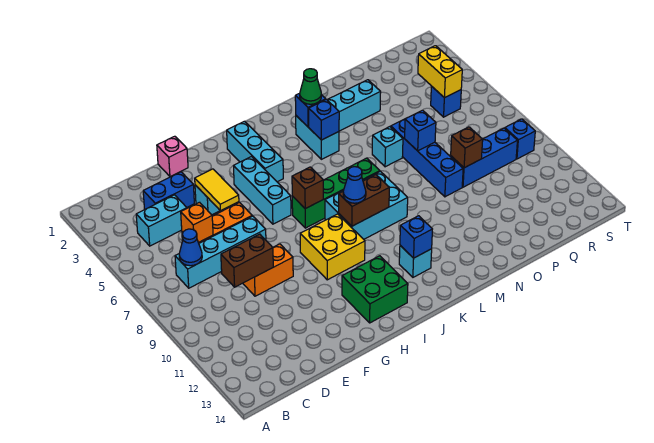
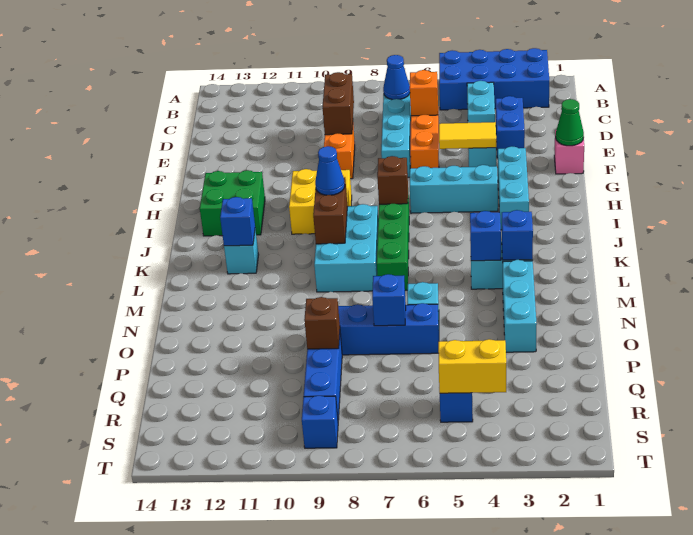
none -> blue 2x4 brick [439,48,549,110]
cyan 1x3 brick [227,121,283,182] -> cyan 1x3 brick turned to [498,146,529,230]
green 1x1 cone [300,69,321,104] -> green 1x1 cone moved to [556,99,584,146]

